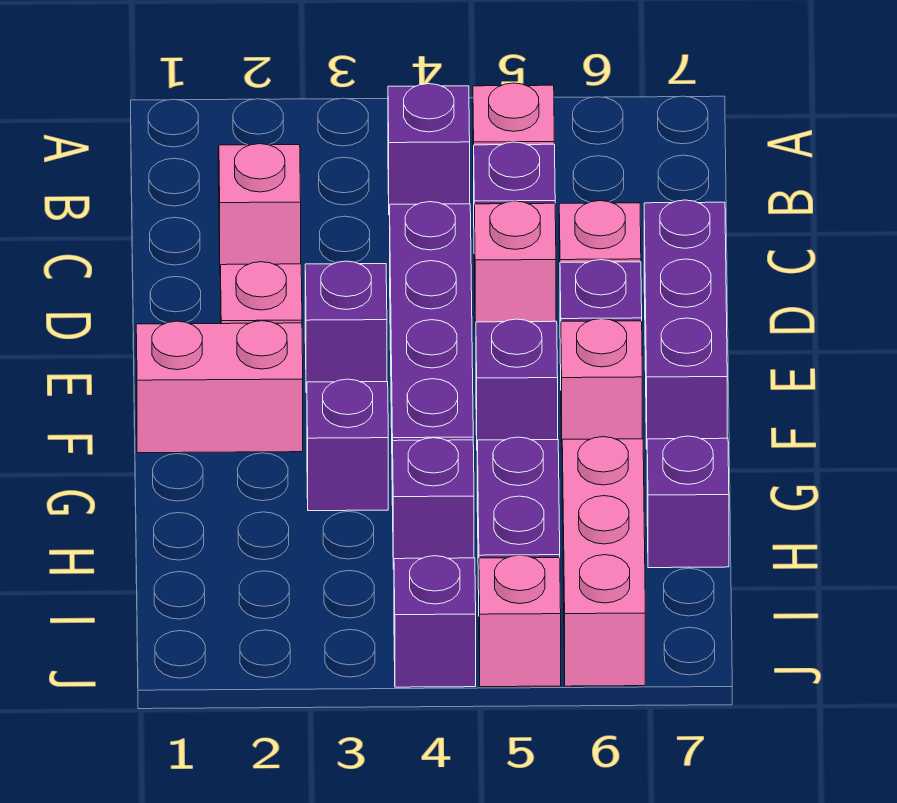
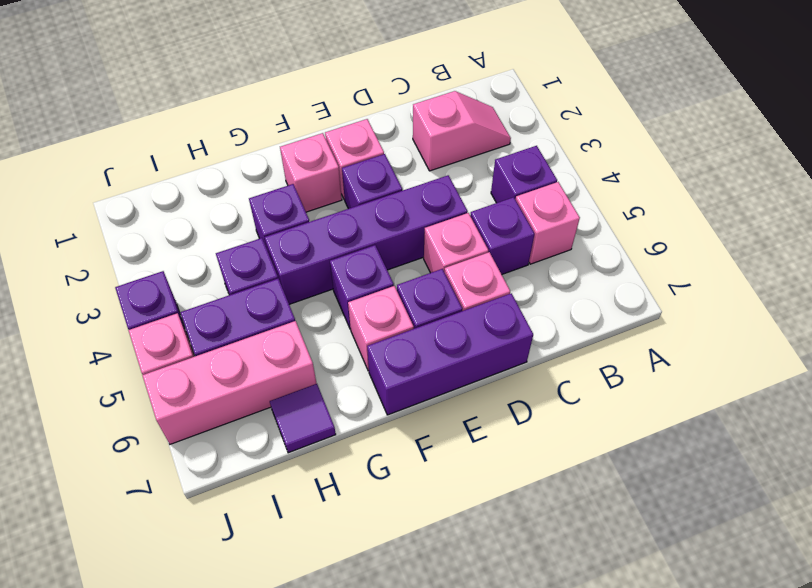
pink 1x2 brick [136,321,303,453] -> pink 1x1 brick [280,133,342,212]
purple 1x1 brick [647,436,729,568] -> purple 1x1 tile [270,384,336,453]

